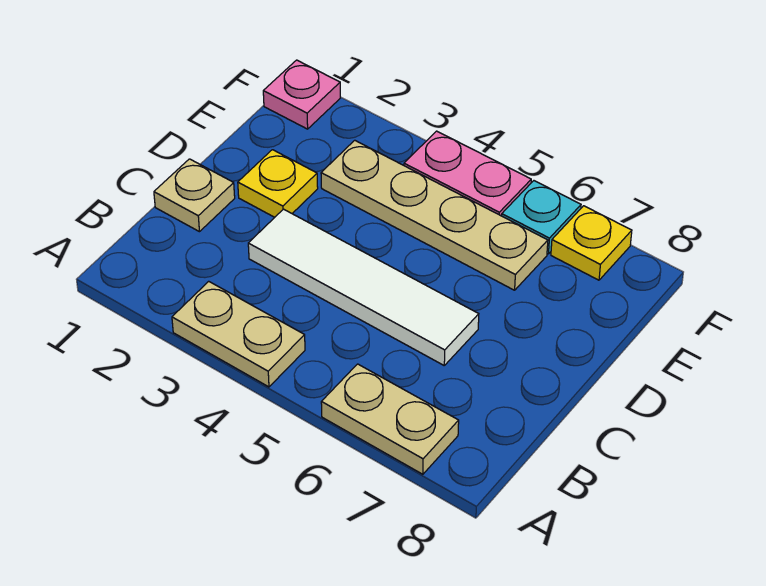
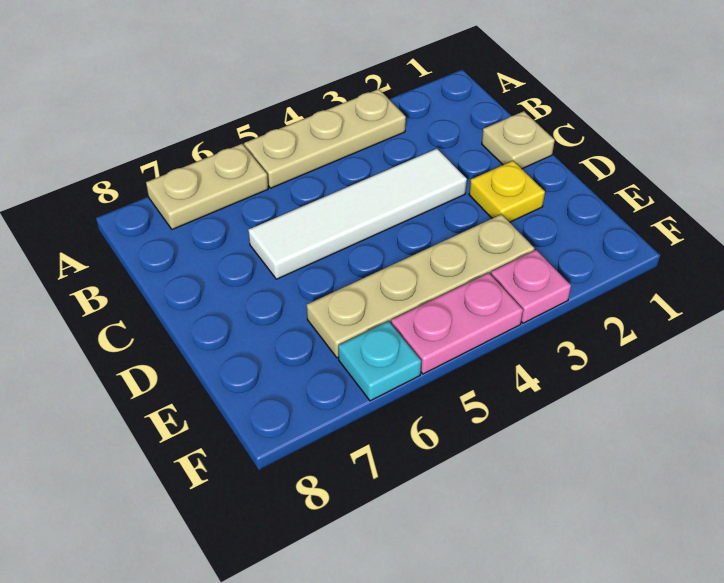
tan 1x2 plate [172,281,305,387] -> tan 1x3 plate [244,89,406,188]
pink 1x1 plate [263,60,340,129] -> pink 1x1 plate moved to [491,250,571,323]
yellow 1x1 plate [551,206,632,280] -> none

